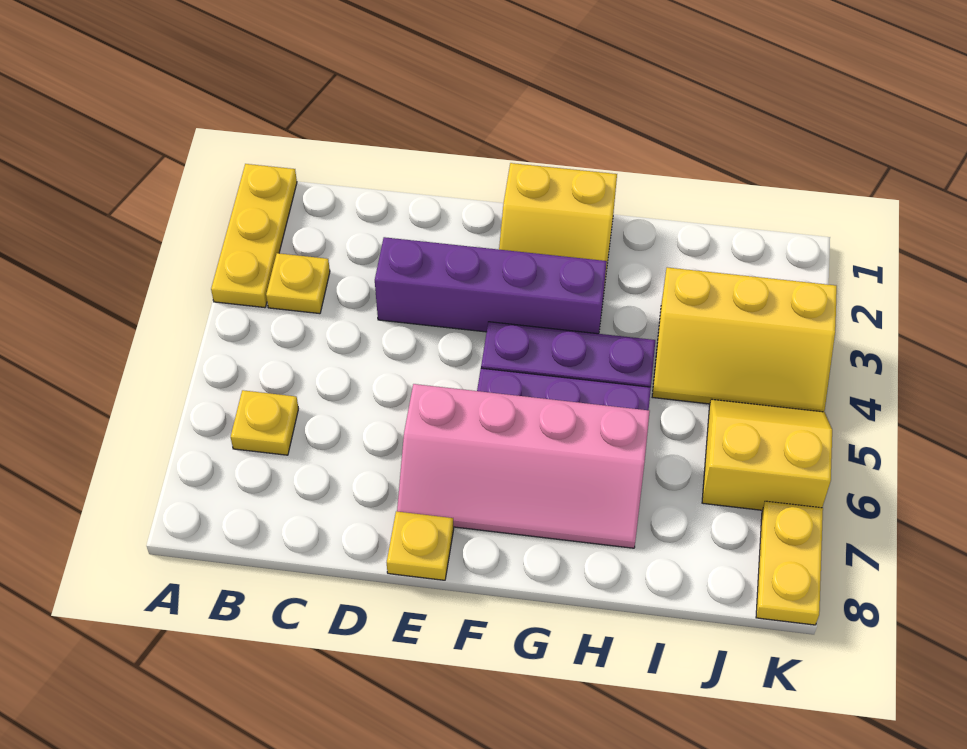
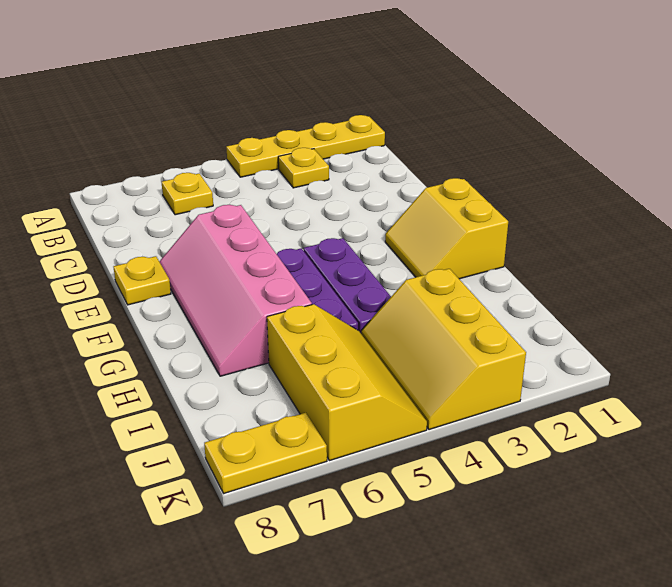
yellow 1x3 plate [211,164,297,308] -> yellow 1x4 plate [226,115,385,177]
purple 1x4 brick [375,237,607,334] -> none
yellow 2x2 slope [702,399,832,510] -> yellow 2x3 slope [267,304,427,461]

